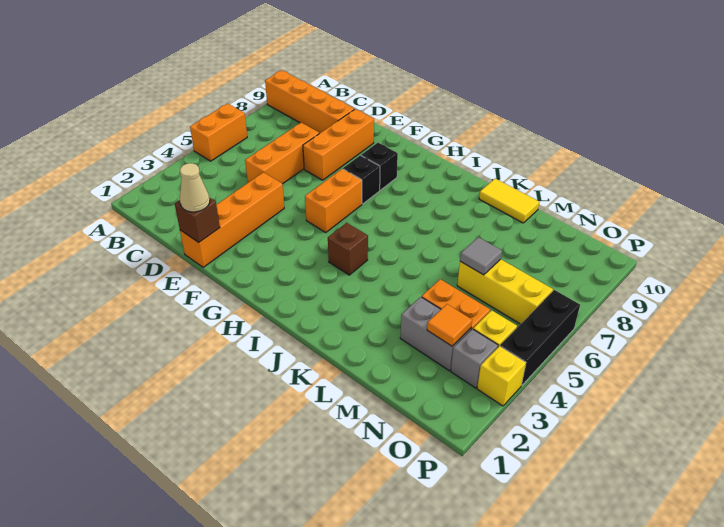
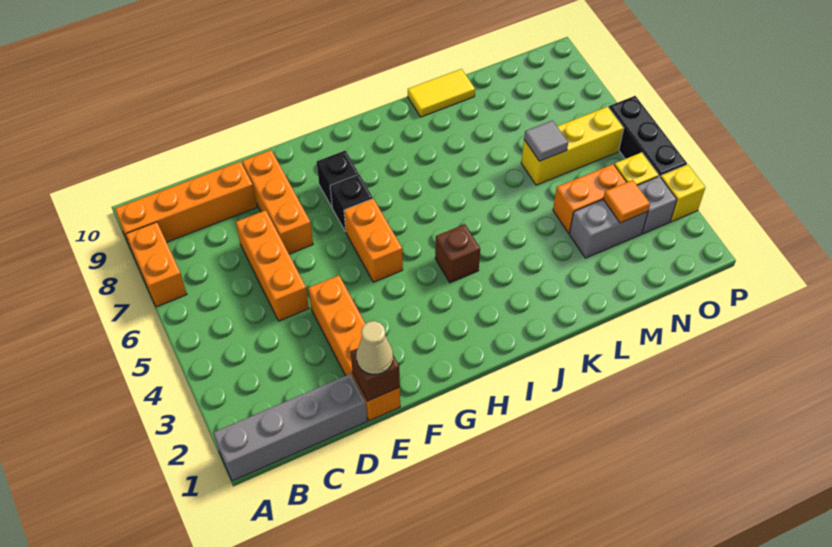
none -> grey 1x4 brick [213,374,367,481]
orange 1x2 brick [190,103,247,161] -> orange 1x2 brick moved to [126,222,187,307]

